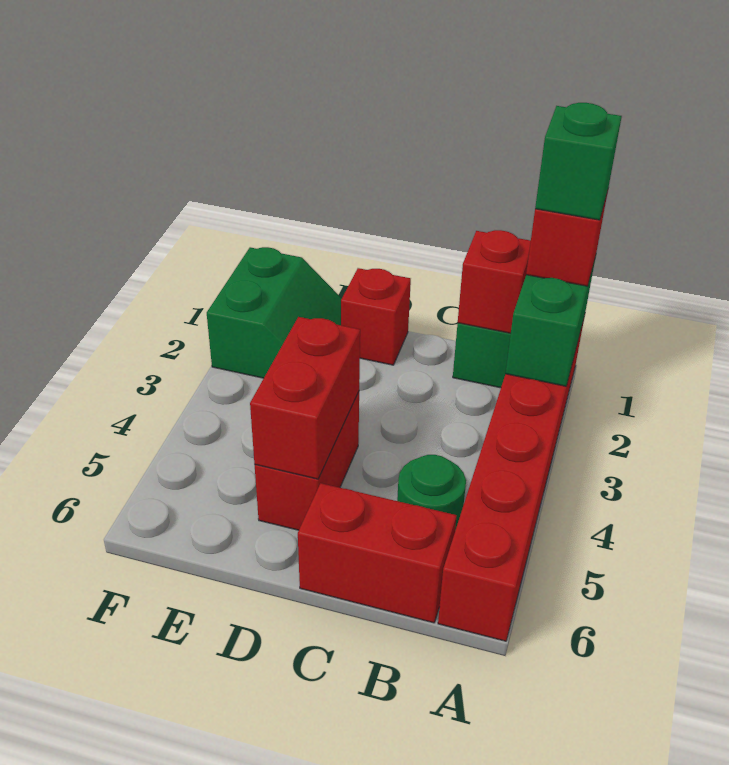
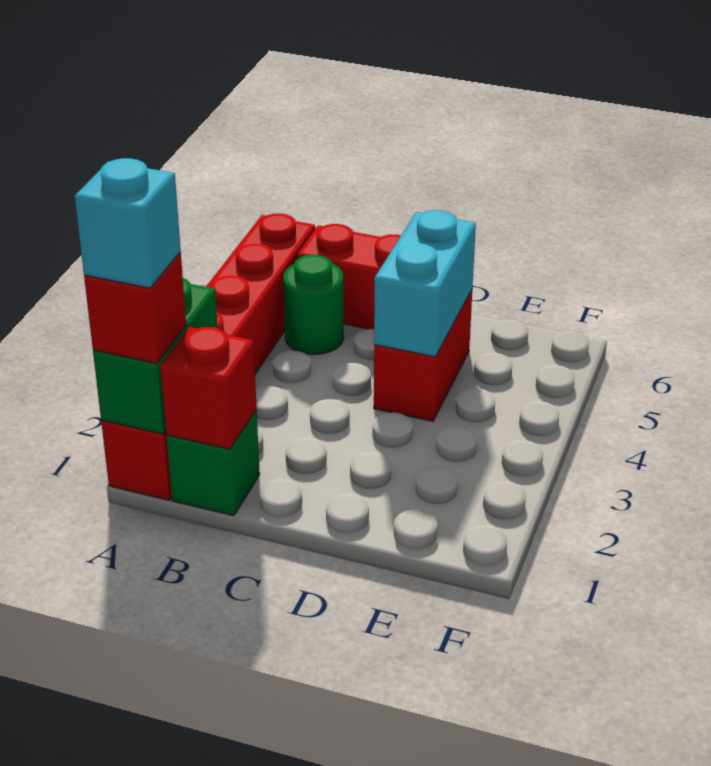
green 1x1 brick [535,103,622,220] -> cyan 1x1 brick [75,158,181,288]
red 1x1 brick [341,268,411,365] -> none
red 1x2 brick [250,317,360,479] -> cyan 1x2 brick [374,210,476,357]
green 2x2 slope [207,247,342,378] -> none

